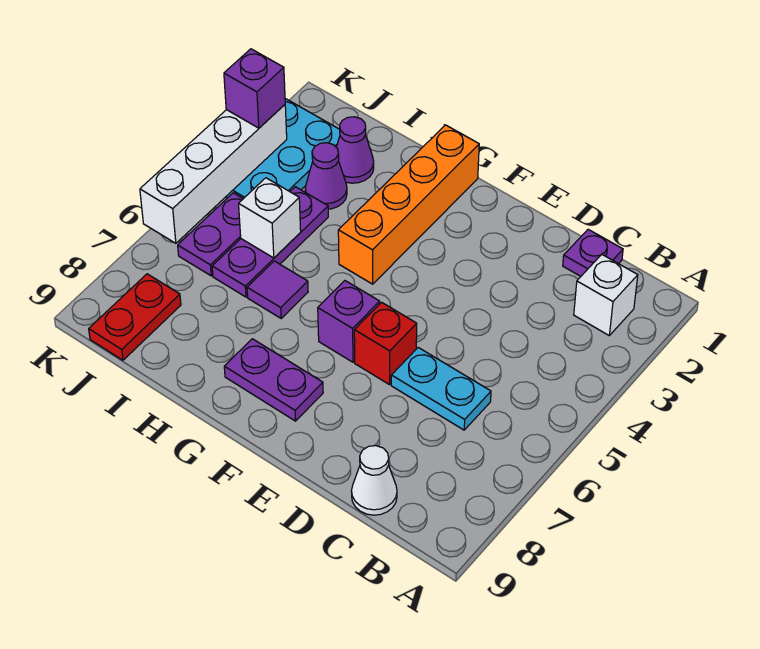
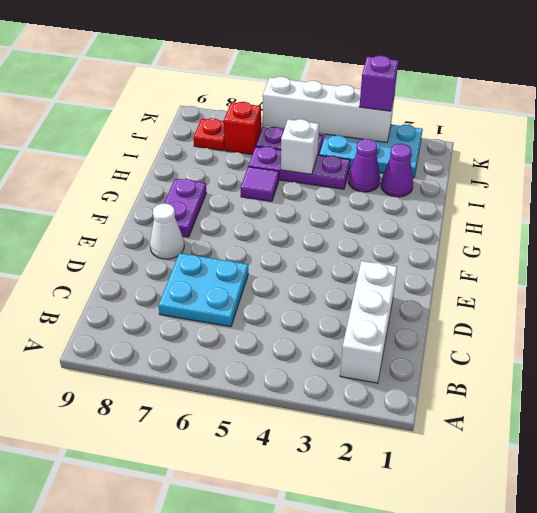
white 1x1 brick [574,255,638,335] -> white 1x3 brick [340,261,397,383]
purple 1x1 plate [563,229,623,276] -> none
cyan 1x2 plate [391,348,491,430] -> cyan 2x2 plate [158,253,248,327]
white 1x1 cone [351,446,397,515] -> white 1x1 cone moved to [150,204,184,259]
red 1x1 brick [354,302,417,385] -> red 1x1 brick moved to [224,102,261,155]
purple 1x1 brick [318,281,380,362] -> none
orange 1x4 brick [338,125,479,284] -> none
red 1x2 plate [89,274,181,360] -> red 1x1 plate [194,118,225,150]

